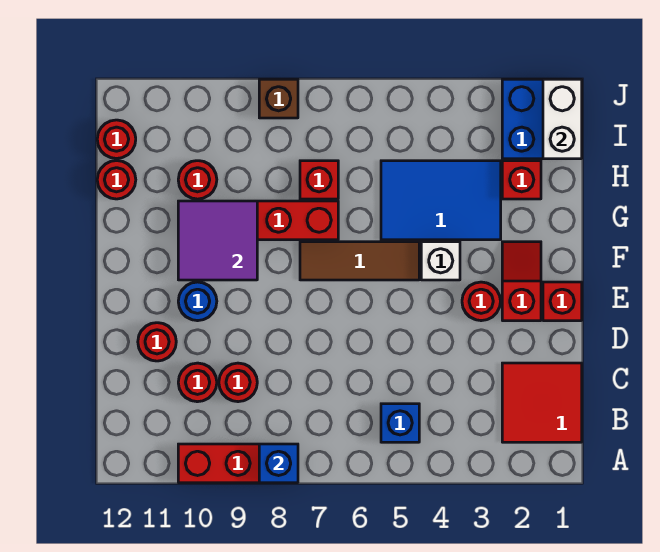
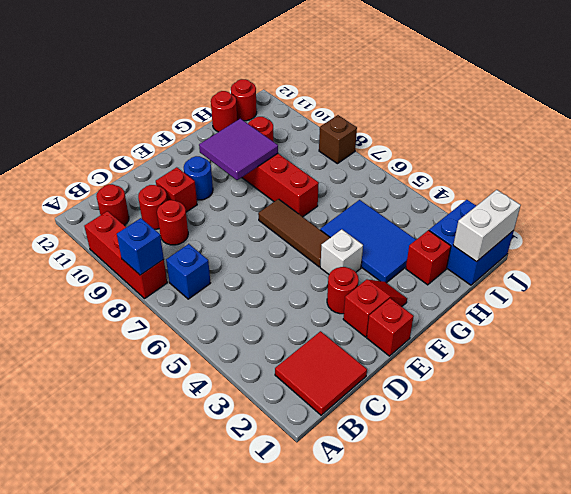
blue 1x1 brick [381,404,419,442] -> blue 1x1 brick moved to [166,244,210,299]
red 1x1 round brick [138,323,176,361] -> red 1x1 round brick moved to [96,184,129,226]
red 1x1 brick [300,161,338,199] -> red 1x1 brick moved to [156,167,197,212]

